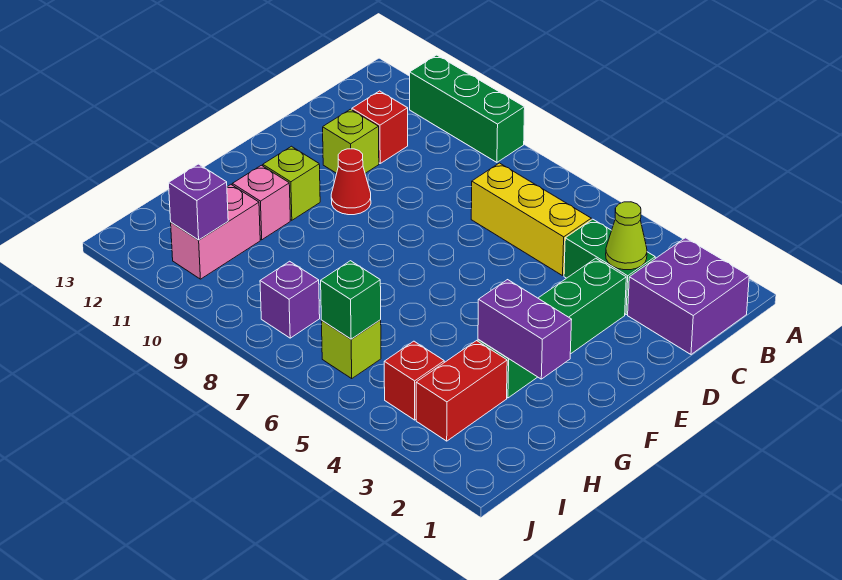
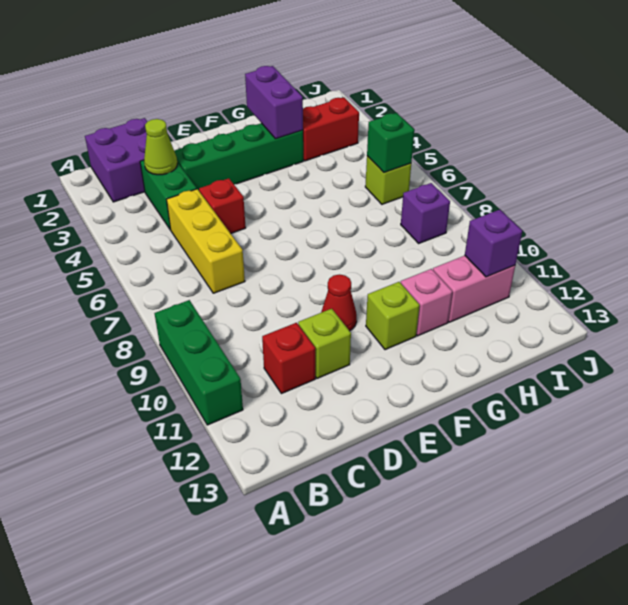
red 1x1 brick [384,341,444,420] -> red 1x1 brick moved to [199,178,246,233]

